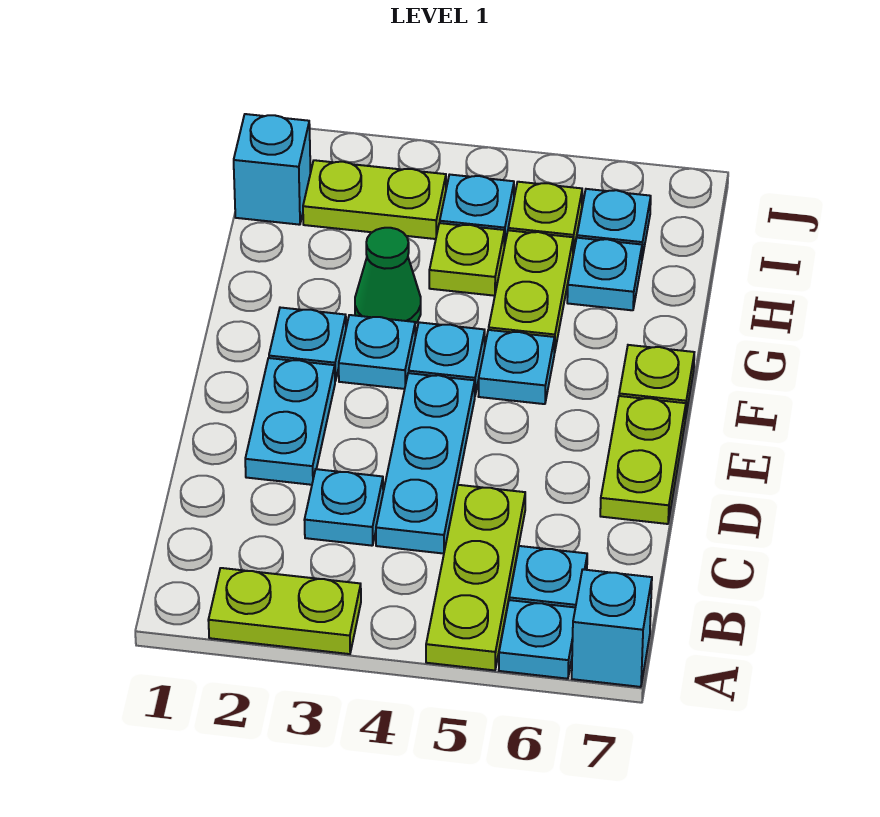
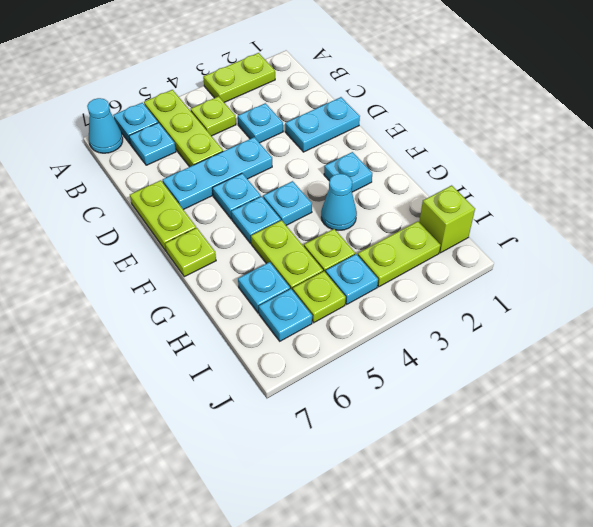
cyan 1x1 brick [572,570,652,687] -> cyan 1x1 cone [87,98,123,153]
none -> lime 1x1 plate [191,96,236,136]
cyan 1x3 plate [376,373,475,554] -> cyan 1x3 plate turned to [163,137,272,210]
cyan 1x2 plate [245,358,335,485] -> cyan 1x2 plate turned to [285,97,360,152]
cyan 1x1 plate [339,315,415,389] -> cyan 1x1 plate moved to [213,173,261,219]
green 1x1 cone [355,228,421,324] -> cyan 1x1 cone [321,174,357,230]
cyan 1x1 brick [234,114,311,225] -> lime 1x1 brick [419,185,475,253]

